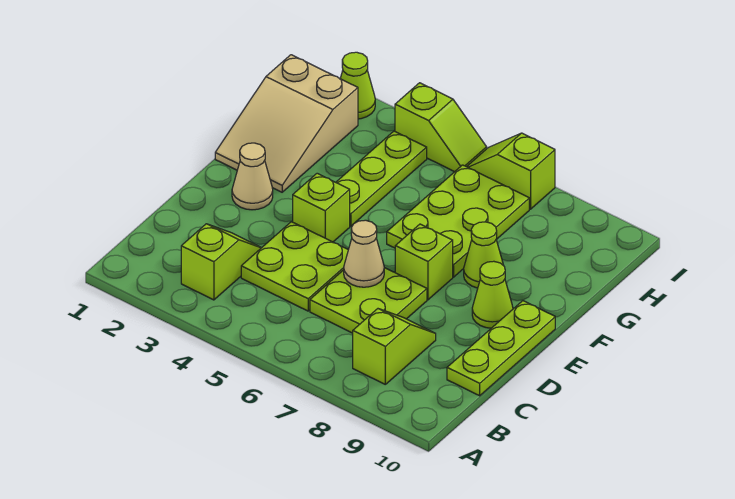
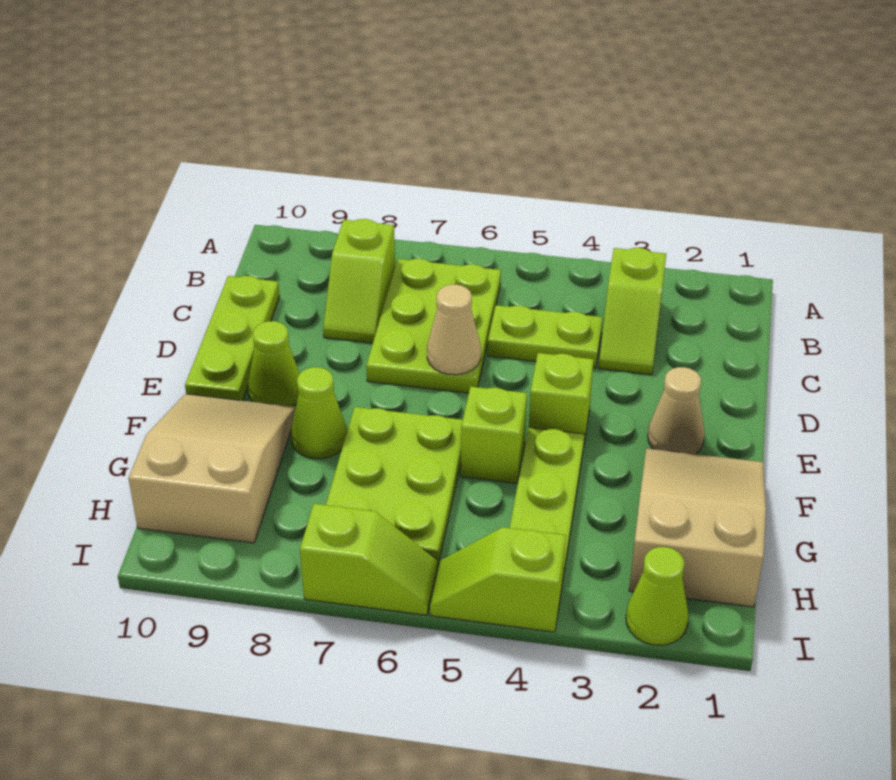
lime 2x2 plate [241,222,348,311] -> lime 1x2 plate [488,305,603,368]
lime 2x2 plate [310,268,427,333] -> lime 2x3 plate [366,259,501,393]
lime 1x1 brick [395,224,453,300] -> lime 1x1 brick moved to [461,387,527,483]
none -> tan 2x3 slope [129,394,295,543]

